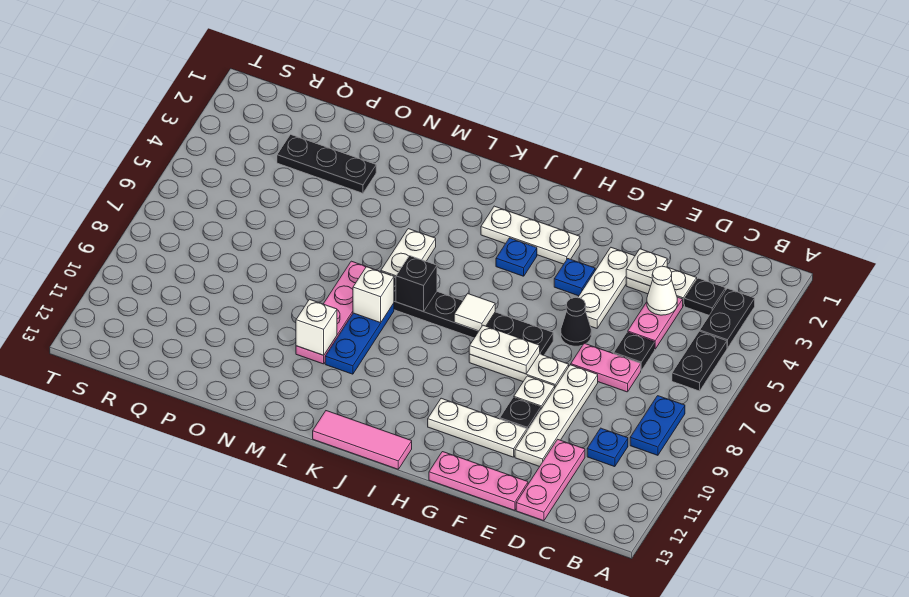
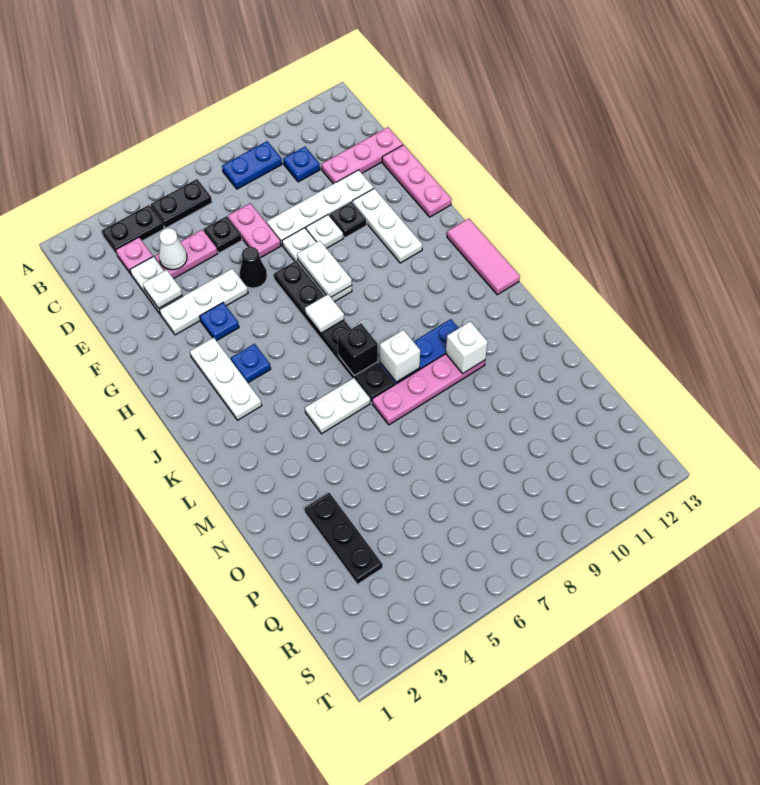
black 1x1 plate [685,278,726,315] -> pink 1x1 plate [116,237,153,274]

